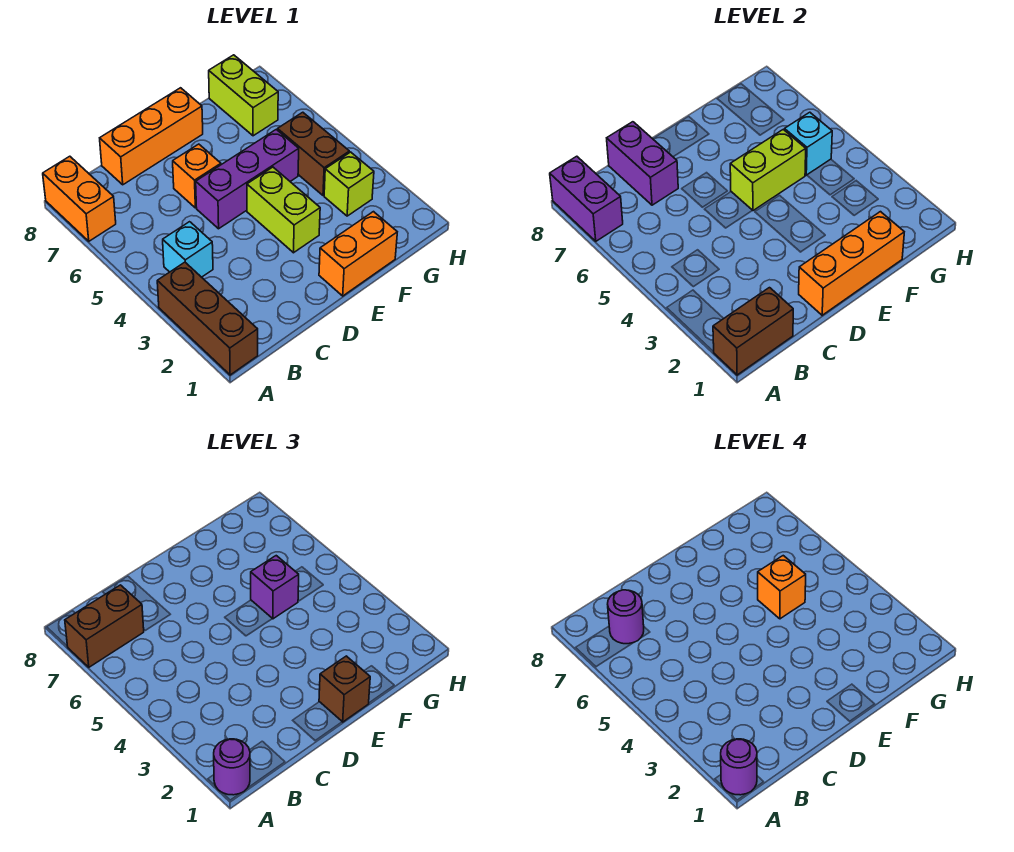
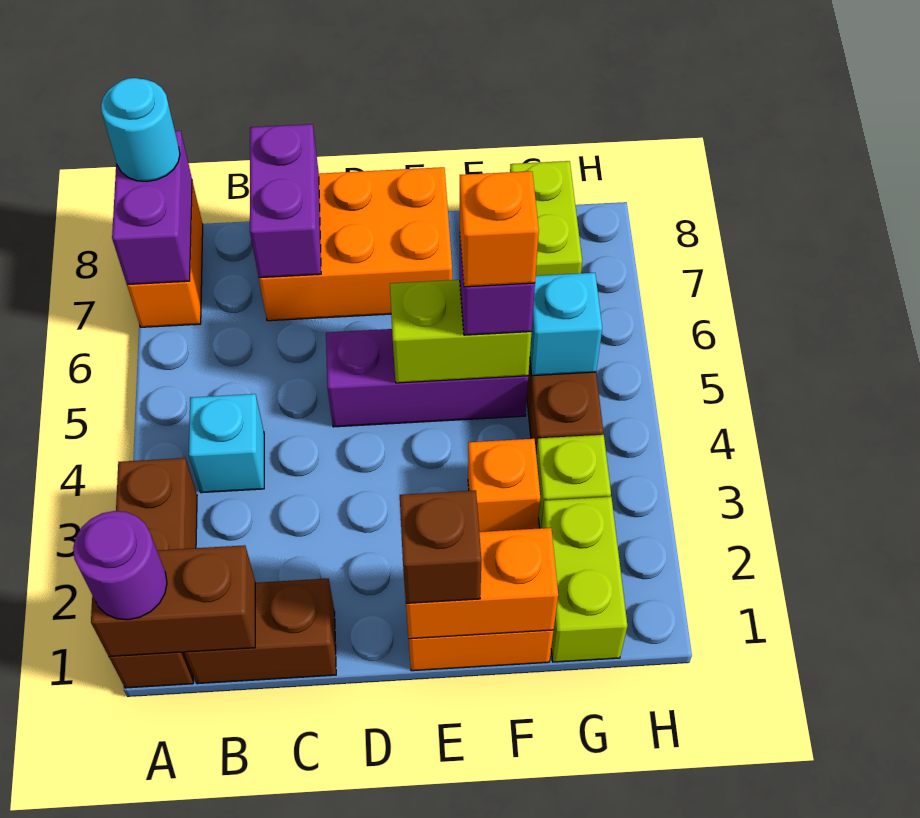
purple 1x1 round brick [721,739,757,795] -> none
brown 1x2 brick [65,585,144,667] -> brown 1x2 brick moved to [184,579,336,684]
none -> cyan 1x1 round brick [101,78,180,182]
purple 1x1 round brick [608,590,644,644] -> none
orange 1x3 brick [100,88,203,185] -> orange 2x3 brick [259,167,452,321]
orange 1x3 brick [799,212,904,315] -> orange 1x2 brick [406,528,558,639]
orange 1x1 brick [173,144,221,208] -> orange 1x1 brick moved to [468,439,540,532]
lime 1x2 brick [247,167,320,253] -> lime 1x2 brick moved to [541,497,627,662]

